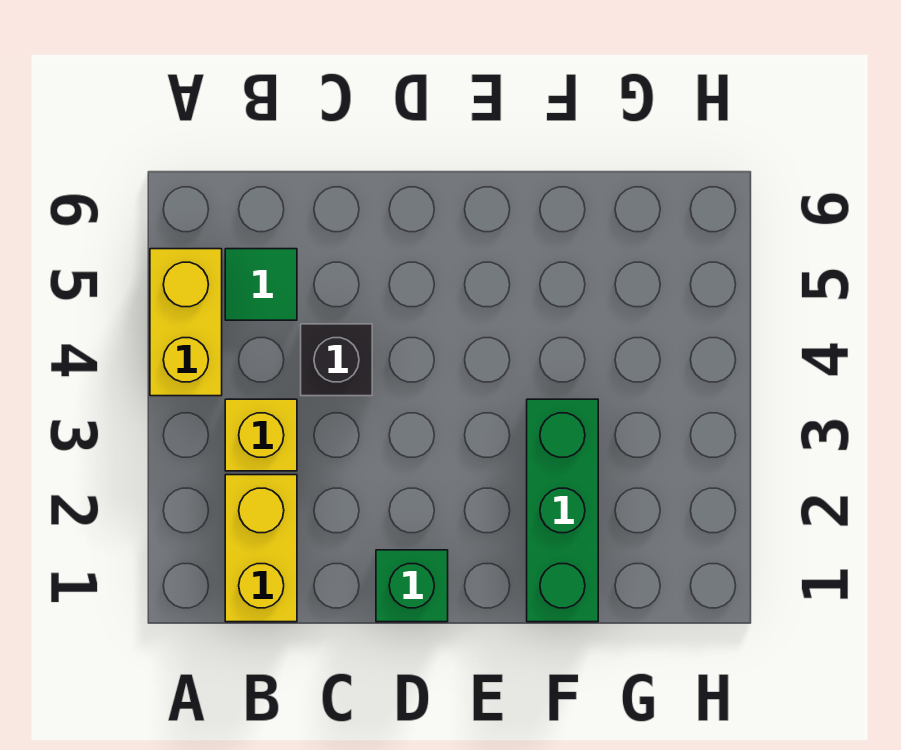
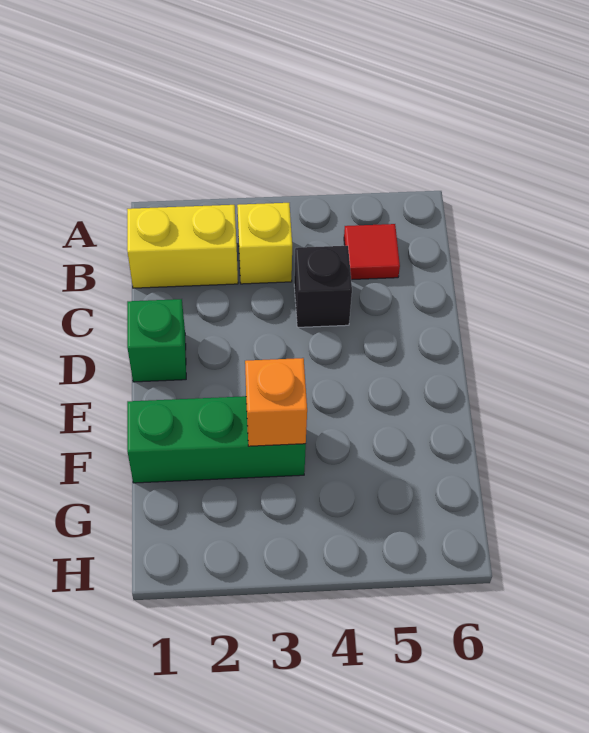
yellow 1x2 brick [150,249,222,396] -> none
green 1x1 tile [225,249,297,320] -> red 1x1 tile [344,224,400,280]
none -> orange 1x1 brick [245,358,307,446]

